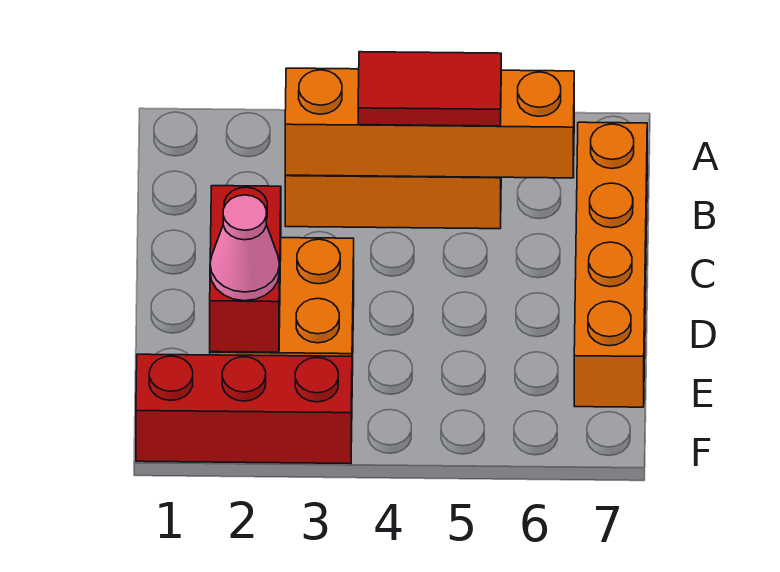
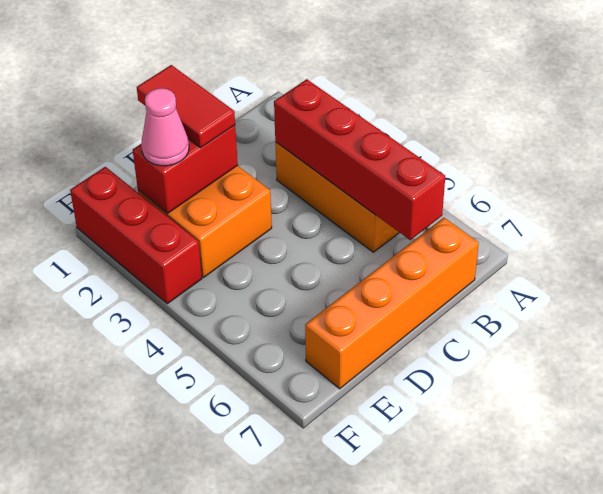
orange 1x4 brick [285,68,574,178] -> red 1x4 brick [274,79,445,240]
red 1x2 tile [358,52,501,126] -> red 1x2 tile moved to [137,65,235,148]

